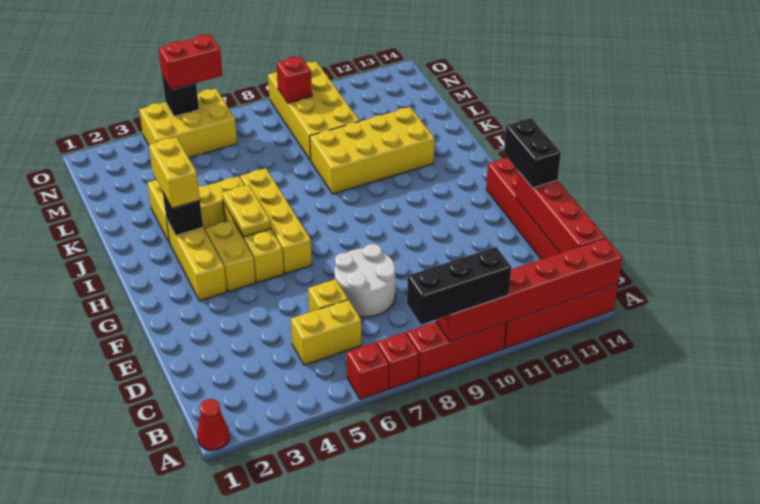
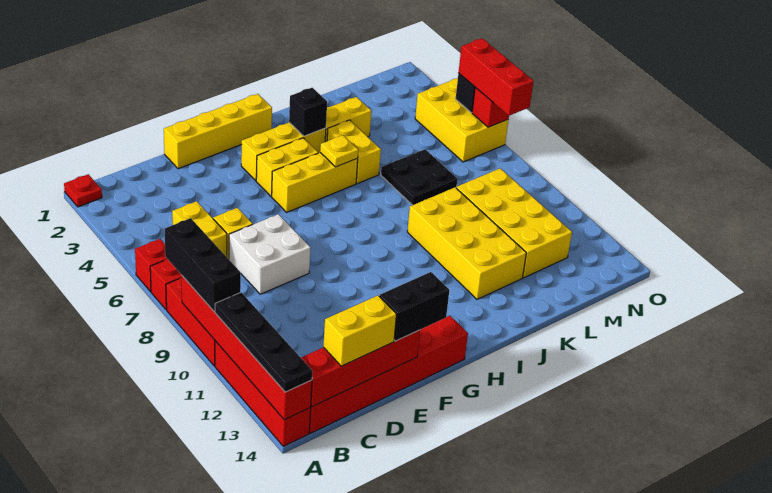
red 1x1 cone [197,399,230,450] -> red 1x1 plate [64,174,102,207]
none -> black 1x4 plate [215,292,313,392]
white 2x2 round brick [334,244,395,317] -> white 2x2 brick [229,214,311,294]
yellow 1x4 brick [240,168,312,274] -> yellow 1x4 brick moved to [164,94,272,169]
yellow 1x2 plate [222,185,271,237] -> yellow 1x1 plate [320,135,358,167]
yellow 1x2 brick [149,137,200,208] -> yellow 1x2 brick moved to [323,296,397,366]
none -> black 2x2 plate [381,149,458,205]
yellow 2x4 brick [268,62,360,161] -> yellow 2x4 brick turned to [456,168,572,278]
red 1x1 brick [276,56,312,103] -> red 1x1 brick moved to [472,88,509,127]
red 1x2 brick [159,34,223,90] -> red 1x3 brick [458,38,533,116]

